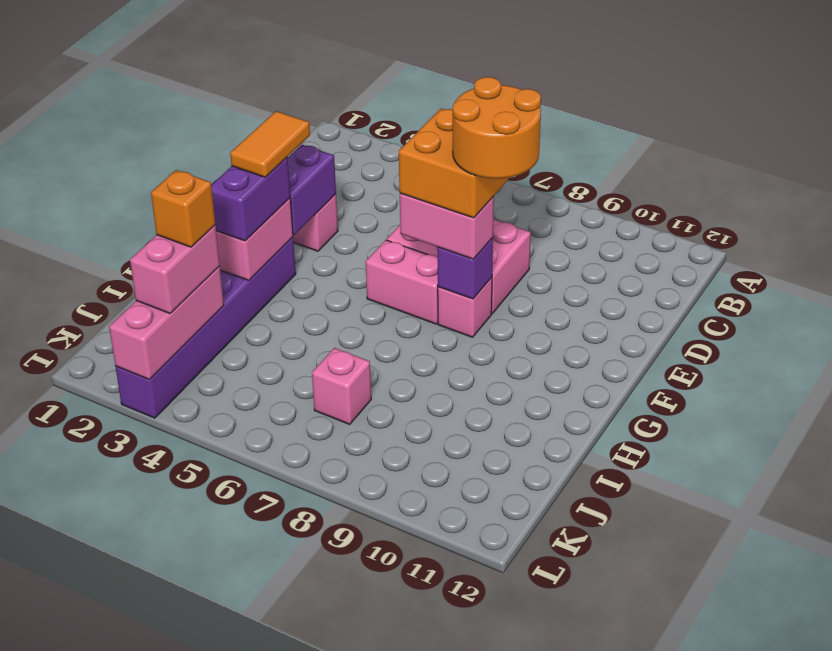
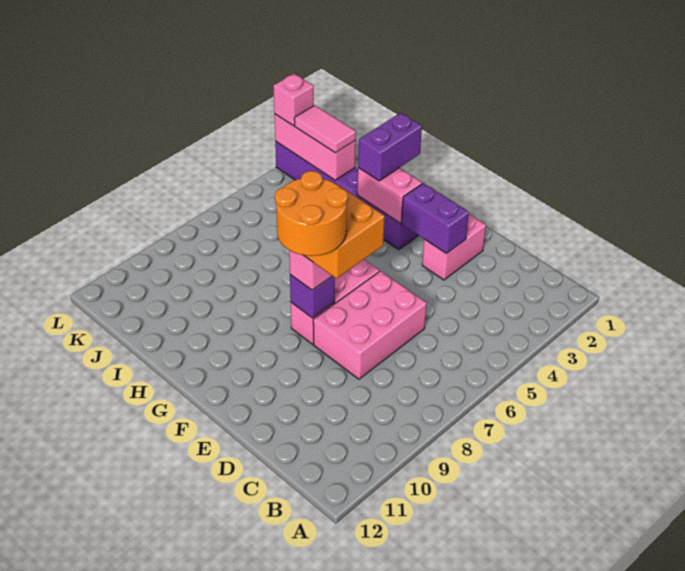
orange 1x2 tile [230,111,310,177] -> none
purple 1x2 brick [211,157,290,241] -> purple 1x2 brick turned to [358,113,422,181]
pink 1x2 brick [130,225,220,313] -> pink 1x2 tile [294,105,356,153]
orange 1x1 brick [151,170,215,247] -> none
pink 1x1 brick [312,348,371,424] -> pink 1x1 brick moved to [273,74,314,126]

